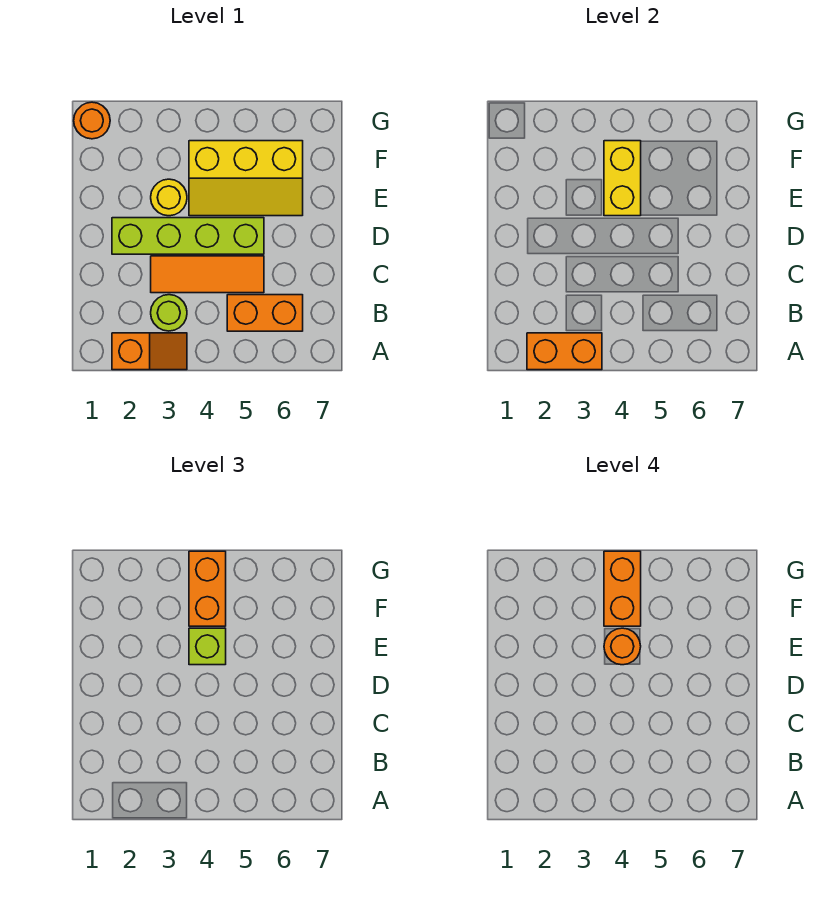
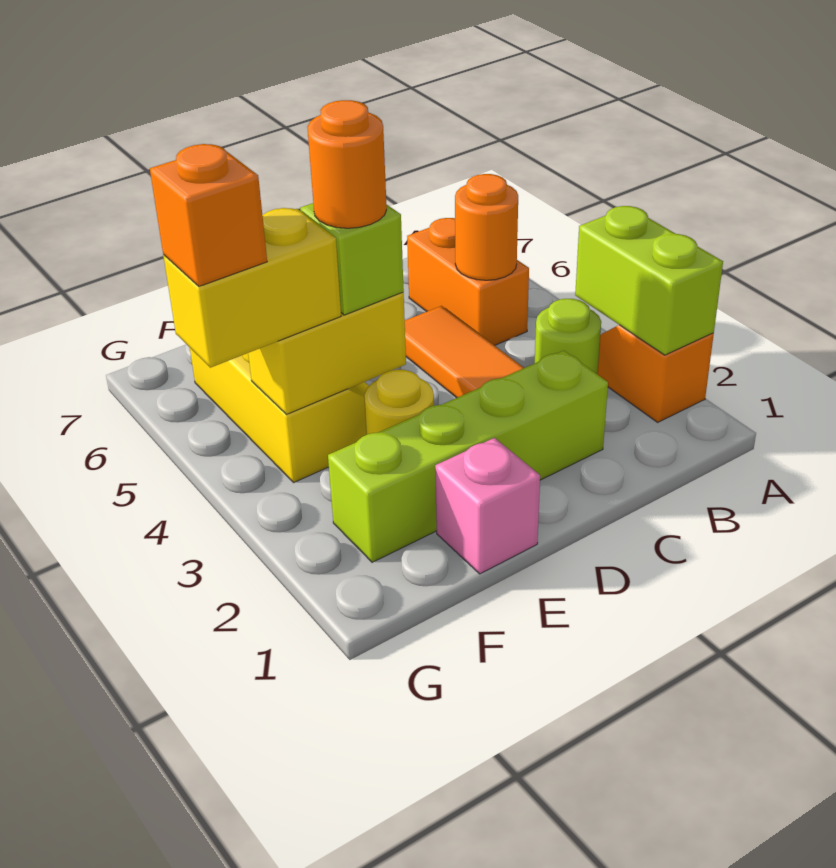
orange 1x2 brick [527,333,602,370] -> lime 1x2 brick [575,206,723,355]
lime 1x4 brick [112,218,264,254] -> lime 1x4 brick turned to [328,351,608,562]
none -> pink 1x1 brick [435,438,540,574]
orange 1x2 brick [189,551,226,626] -> yellow 1x2 brick [163,208,341,368]
orange 1x2 brick [604,551,641,626] -> orange 1x1 brick [150,144,267,286]
orange 1x1 round brick [74,102,110,139] -> orange 1x1 round brick moved to [455,174,518,280]

